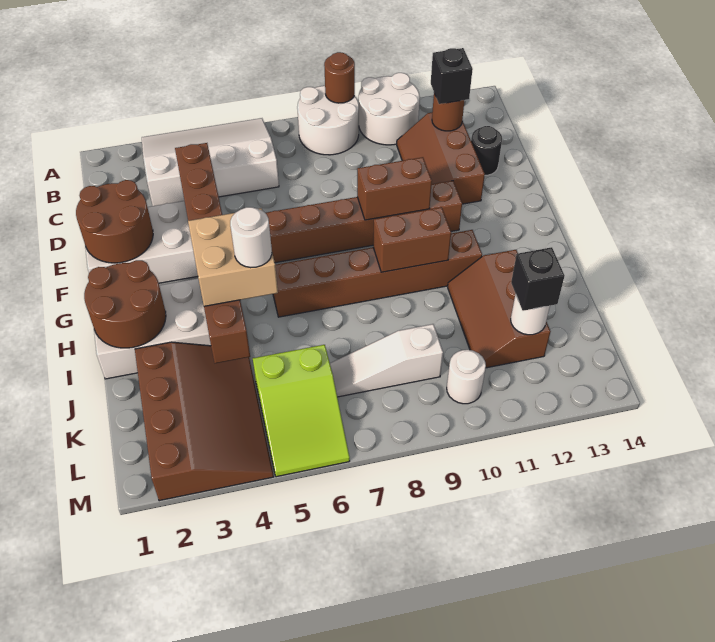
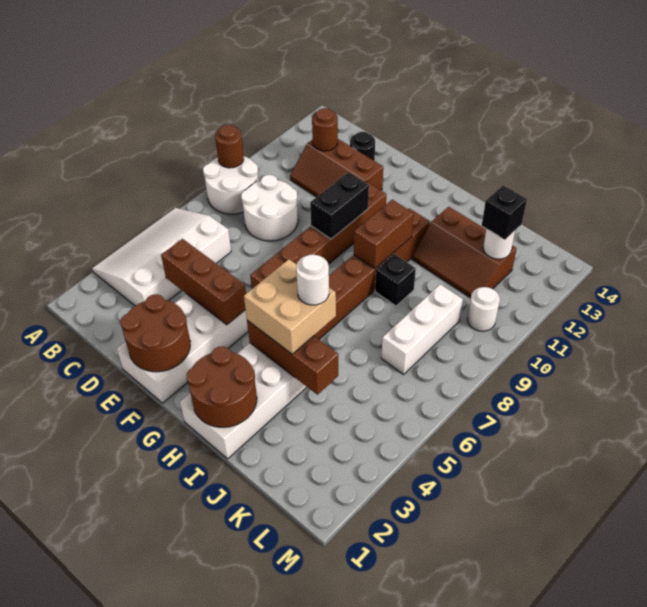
white 2x2 round brick [359,73,420,145] -> white 2x2 round brick moved to [241,175,298,241]
black 1x1 brick [431,48,473,104] -> black 1x1 brick moved to [375,254,416,306]
brown 1x2 brick [357,157,432,220] -> black 1x2 brick [310,172,369,239]
brown 3x4 slope [135,342,274,501] -> none
lime 2x3 slope [253,345,350,477] -> none
white 1x3 slope [330,324,443,397] -> white 1x3 brick [381,284,463,374]

